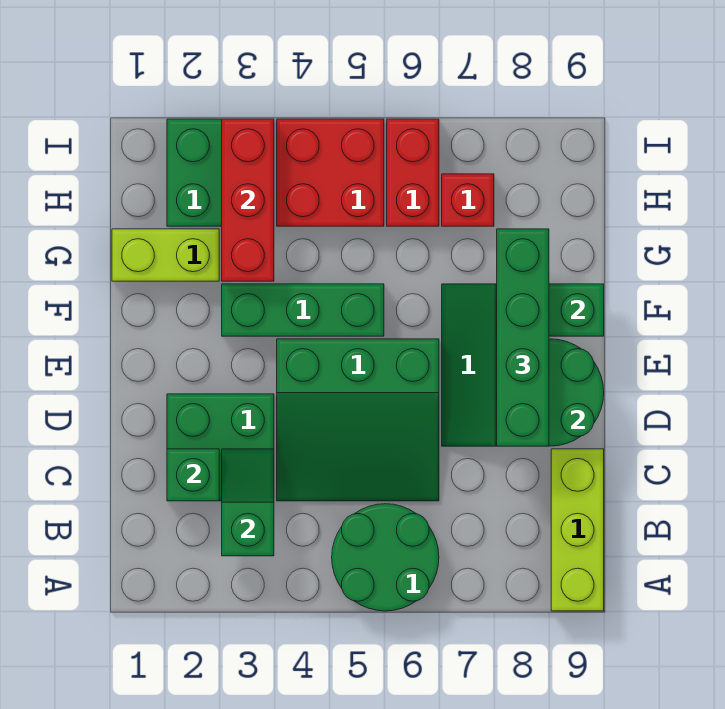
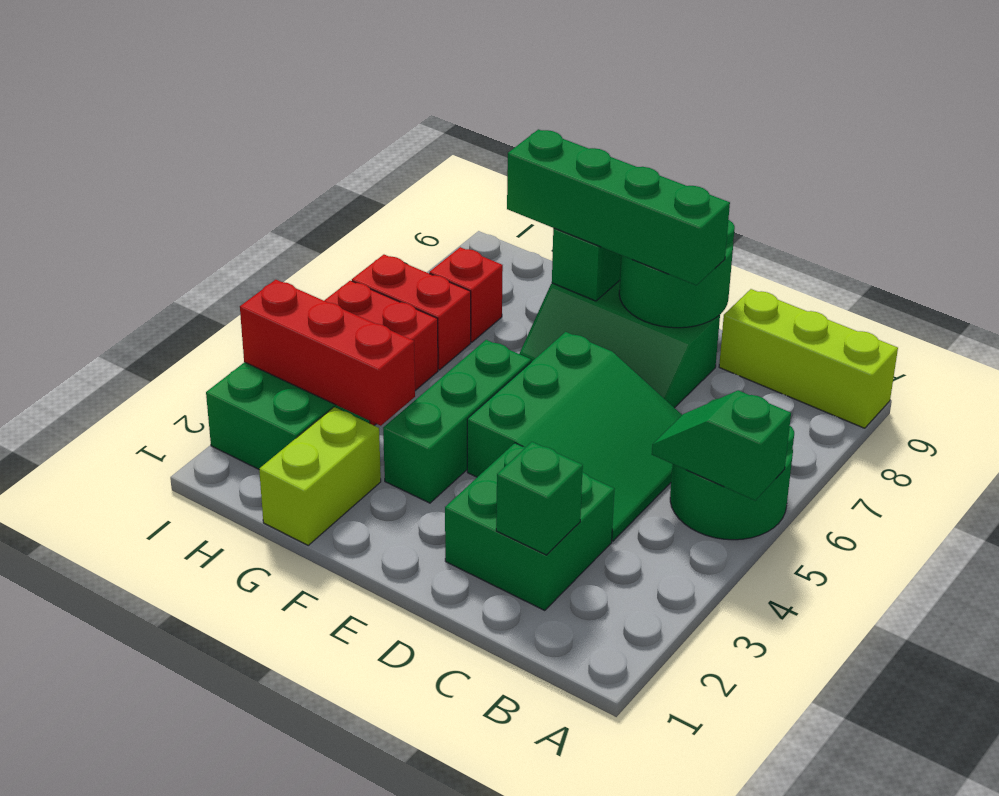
green 1x2 slope [222,449,274,556] -> green 1x2 slope moved to [652,390,791,500]

